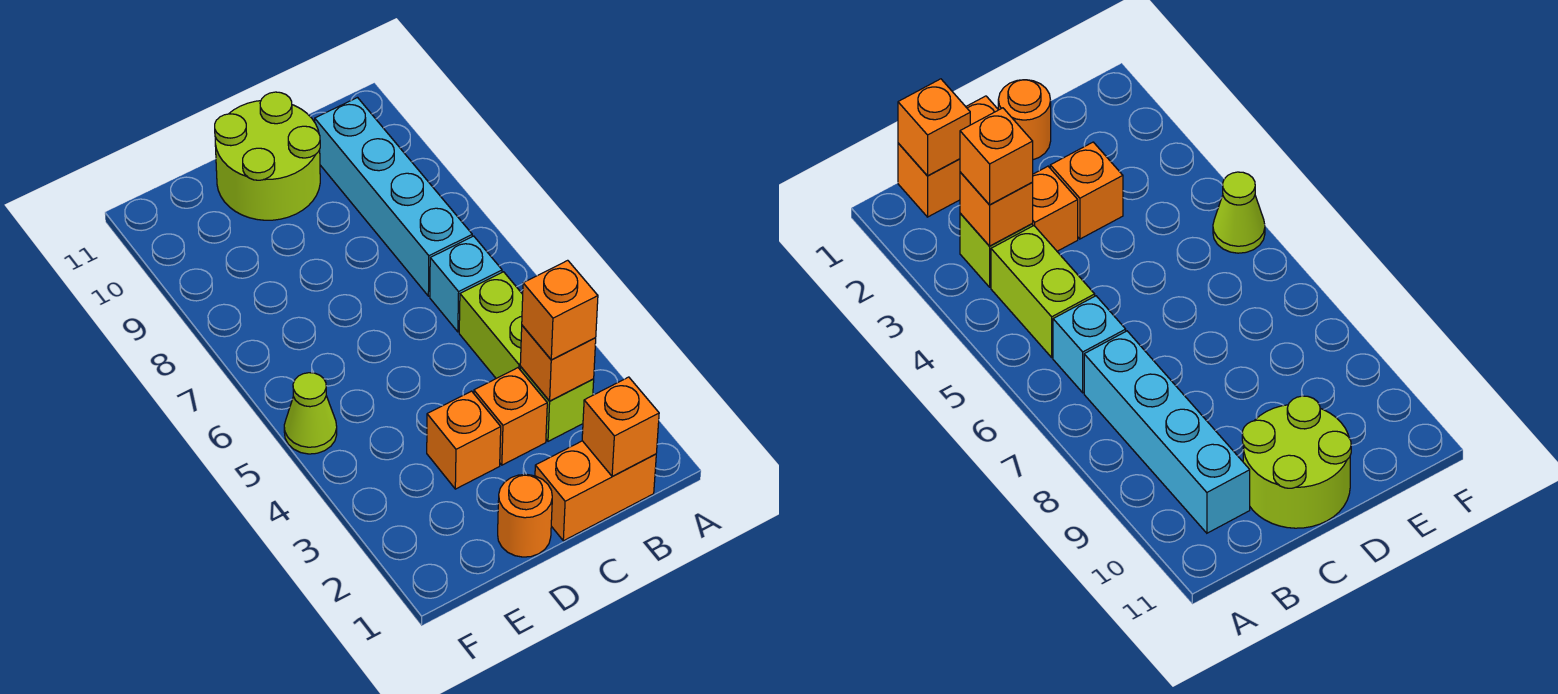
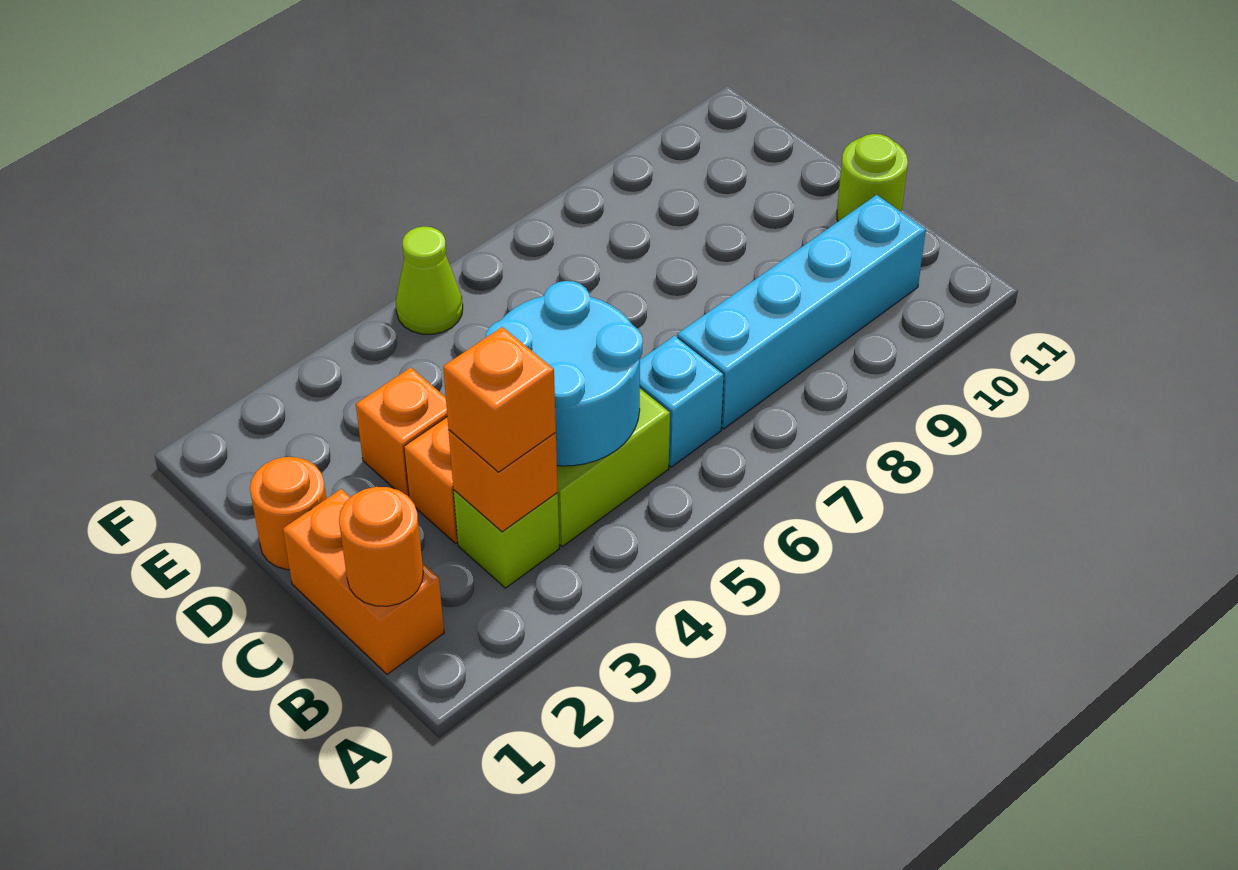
orange 1x1 brick [582,377,659,477] -> orange 1x1 round brick [339,487,423,606]
none -> cyan 2x2 round brick [486,281,643,466]
lime 2x2 round brick [215,92,320,220] -> lime 1x1 round brick [837,134,908,221]

